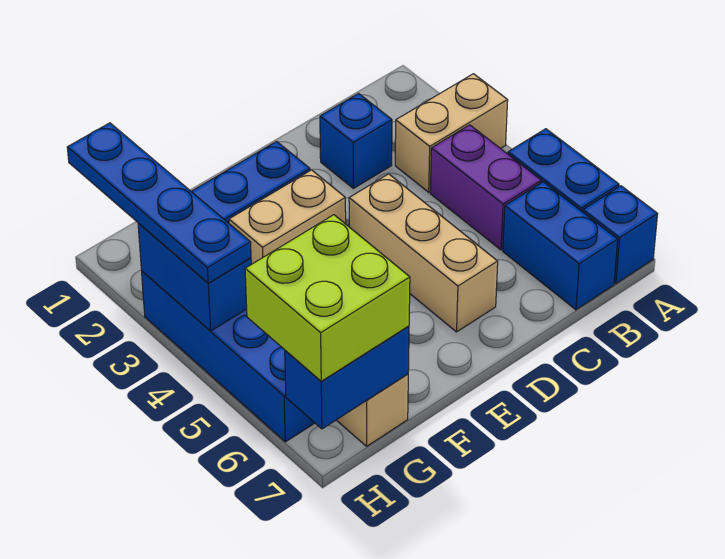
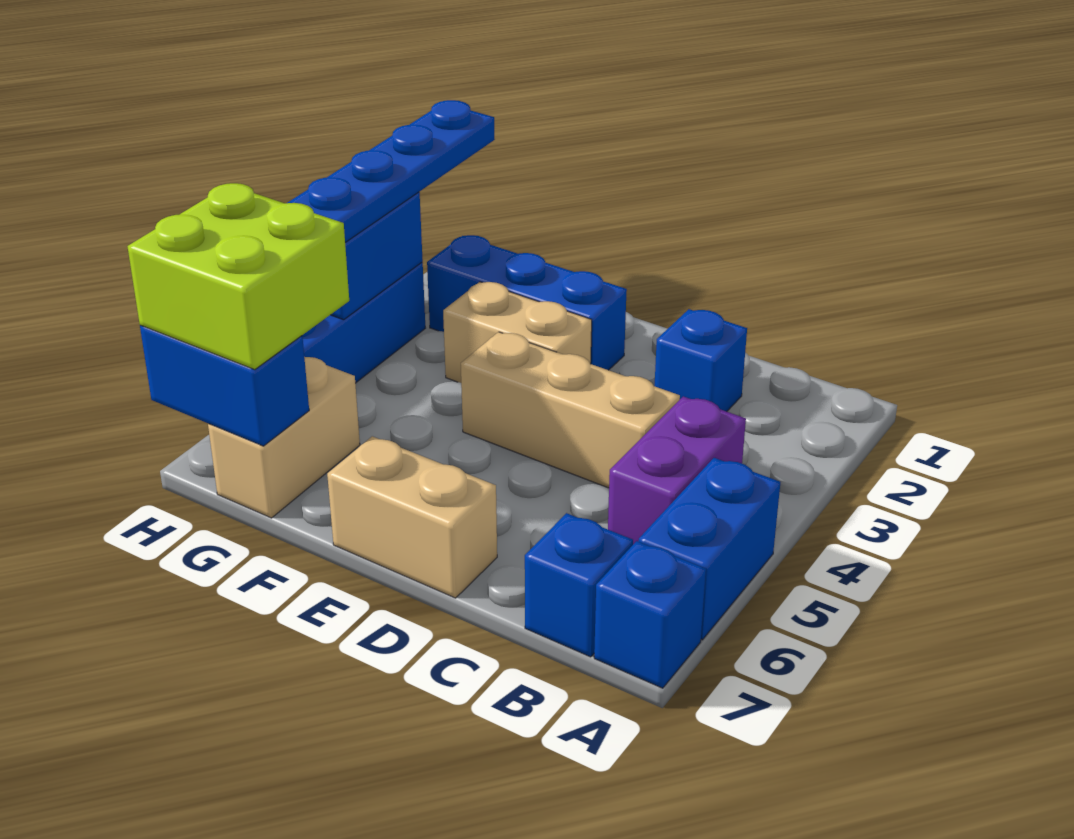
tan 1x2 brick [395,74,508,192] -> tan 1x2 brick moved to [327,436,497,598]
blue 1x2 brick [503,182,618,310] -> blue 1x1 brick [525,513,633,657]
tan 1x3 brick [349,174,498,332] -> tan 1x3 brick turned to [461,332,680,488]

